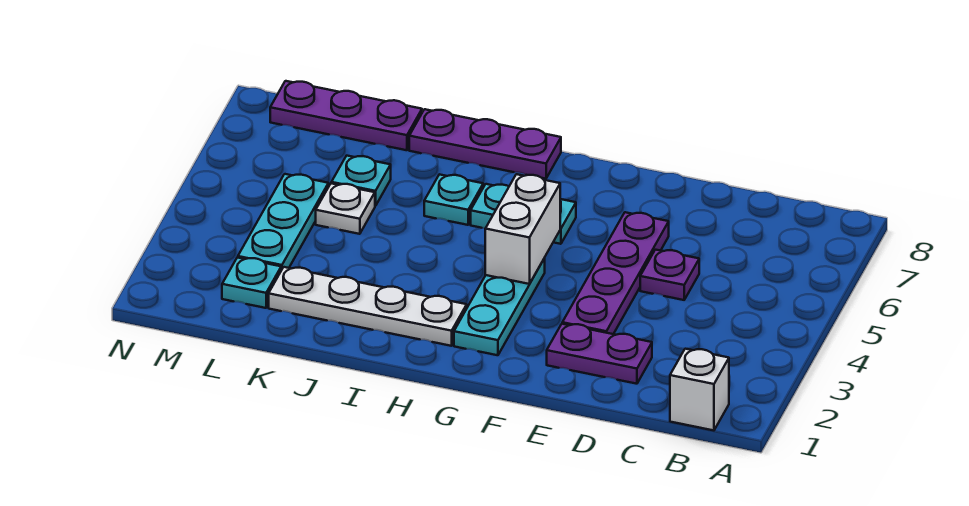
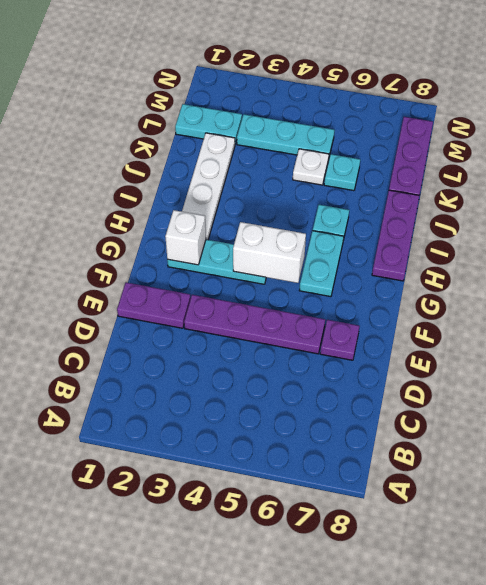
white 1x1 brick [670,349,729,430] -> white 1x1 brick moved to [165,210,206,265]
purple 1x2 plate [547,324,652,384] -> purple 1x2 plate turned to [117,282,191,328]
purple 1x1 plate [640,250,699,300] -> purple 1x1 plate moved to [320,320,359,360]
cyan 1x1 plate [222,258,281,308] -> cyan 1x2 plate [175,104,242,144]

